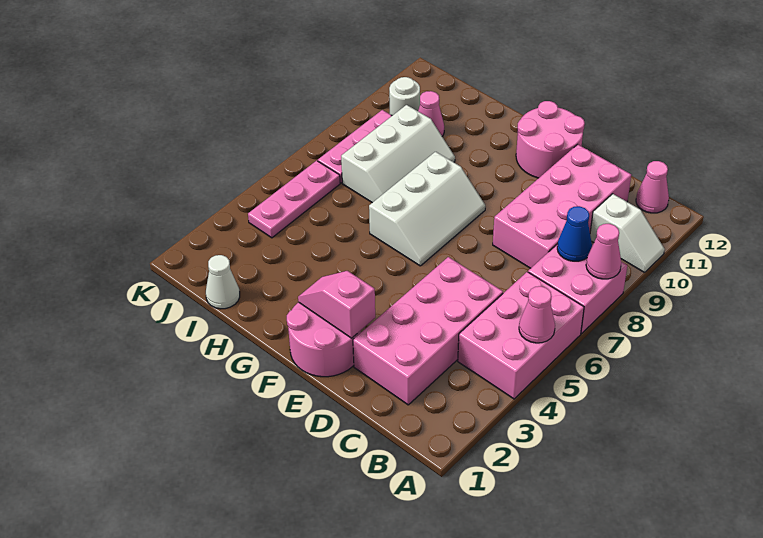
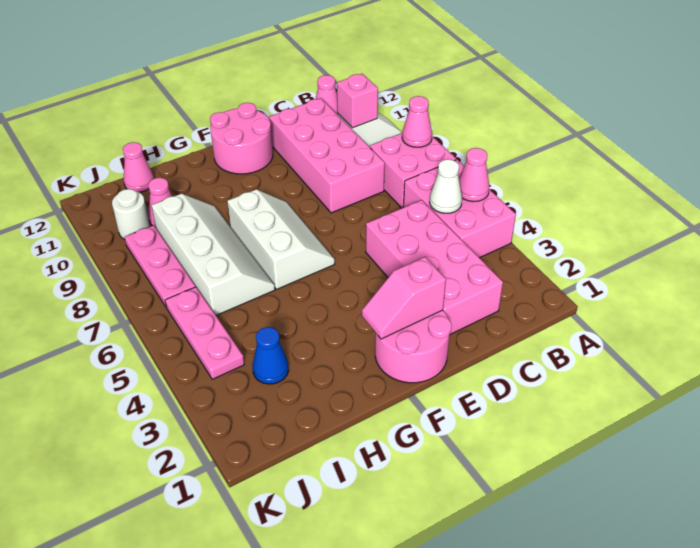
blue 1x1 cone [557,206,592,261] -> blue 1x1 cone moved to [253,327,289,384]
none -> pink 1x1 brick [337,74,378,128]
white 2x3 slope [341,105,455,203] -> white 2x4 slope [152,194,275,315]
white 1x1 cone [206,255,240,309] -> white 1x1 cone moved to [430,159,462,213]
none -> pink 1x1 cone [123,142,154,192]

